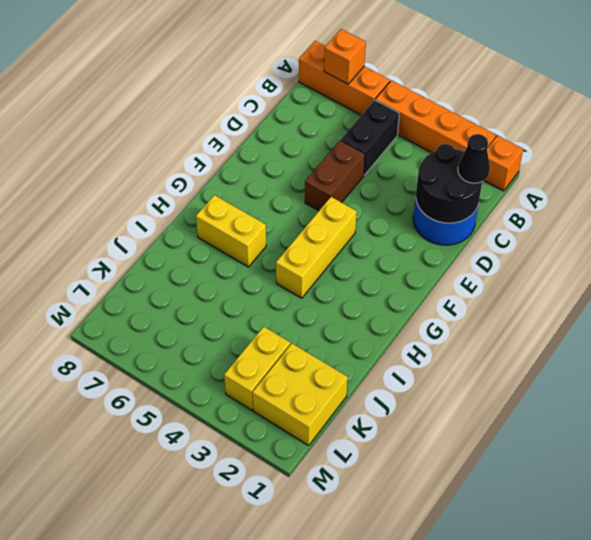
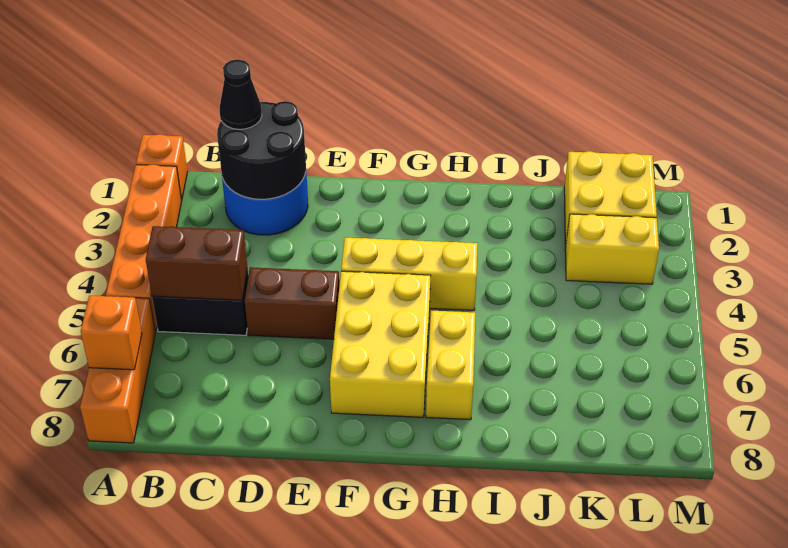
none -> brown 1x2 brick [146,226,247,300]
none -> yellow 2x3 brick [330,271,431,417]

